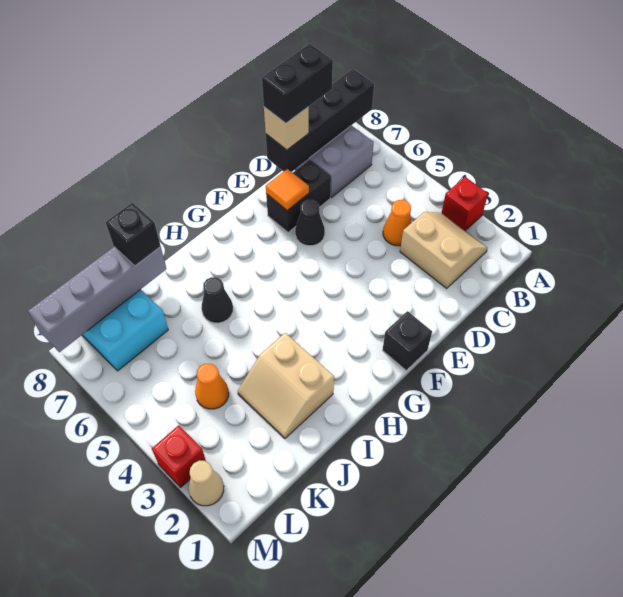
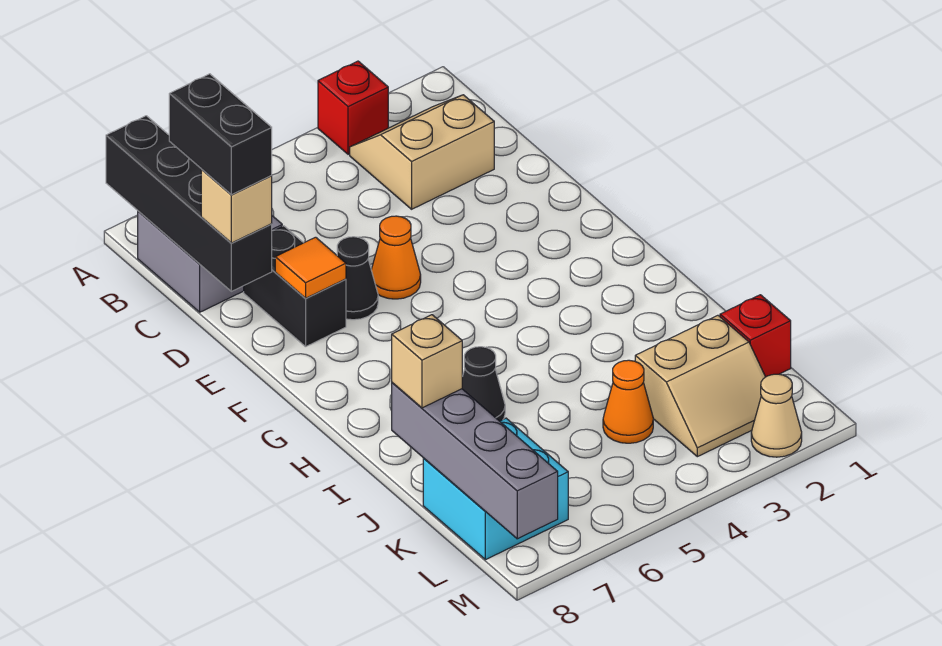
orange 1x1 cone [383,200,412,246] -> orange 1x1 cone moved to [371,216,421,299]
black 1x1 brick [382,311,432,370] -> none
tan 2x2 slope [238,333,334,438] -> tan 2x2 slope moved to [635,315,765,457]
black 1x1 brick [106,203,161,266] -> tan 1x1 brick [392,315,462,408]
red 1x1 brick [152,425,206,487] -> red 1x1 brick moved to [720,295,791,377]

